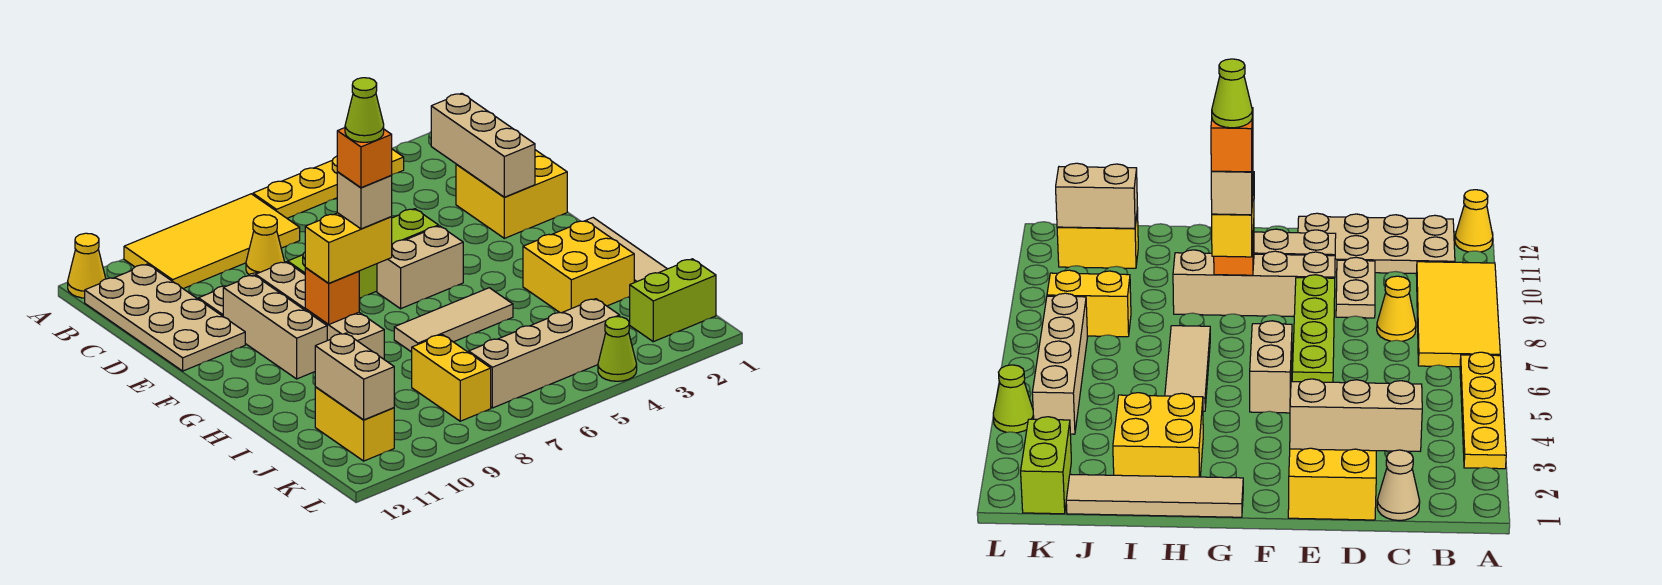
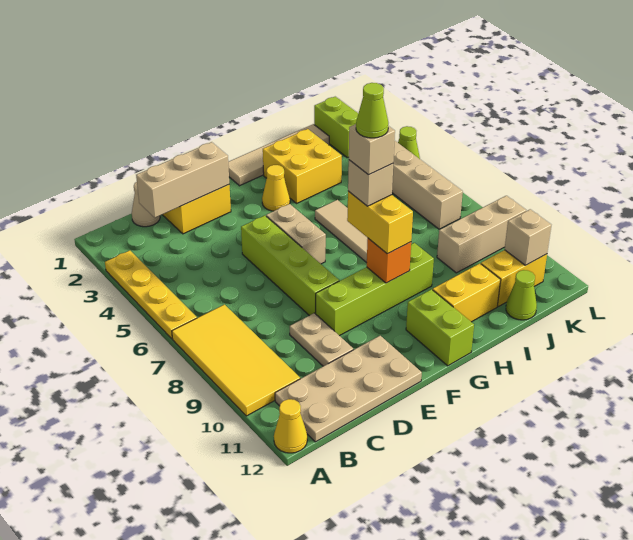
yellow 1x1 cone [246,215,284,275] -> yellow 1x1 cone moved to [262,165,290,211]
tan 1x4 brick [256,262,384,359] -> lime 1x4 brick [316,243,434,336]
tan 1x3 brick [223,275,327,379] -> tan 1x3 brick moved to [437,196,526,273]
orange 1x1 brick [337,128,392,188] -> tan 1x1 brick [349,124,395,175]
none -> lime 1x2 brick [406,289,474,366]
yellow 1x2 brick [412,335,491,421] -> yellow 1x2 brick moved to [433,263,501,322]
tan 1x2 brick [315,333,394,420] -> tan 1x1 brick [505,209,551,265]
none -> lime 1x1 cone [506,270,537,320]

